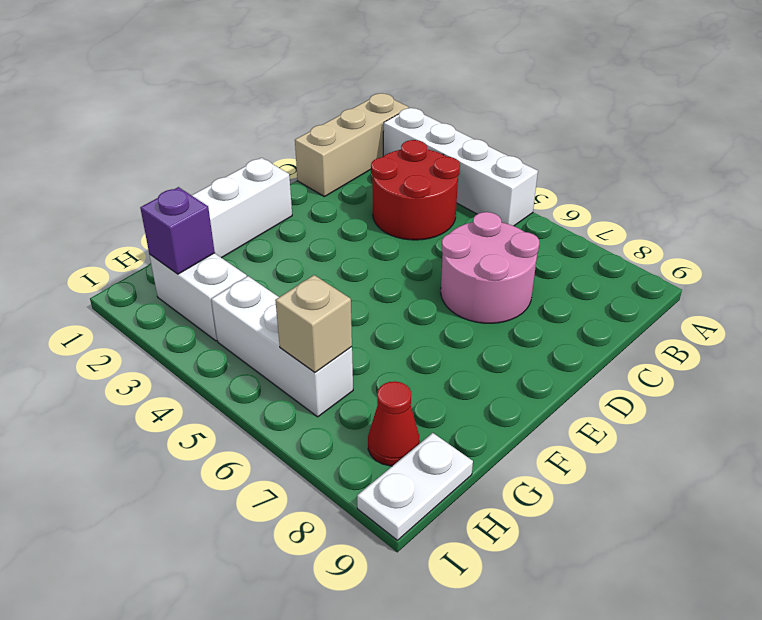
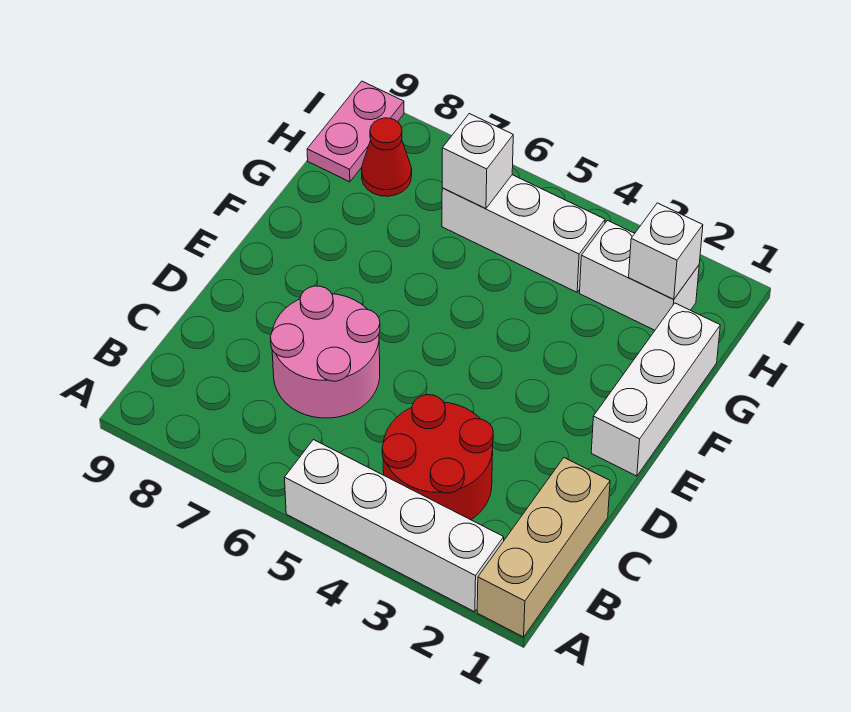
purple 1x1 brick [140,187,215,274] -> white 1x1 brick [629,203,703,300]
tan 1x1 brick [275,275,352,372] -> white 1x1 brick [442,114,513,209]
white 1x2 plate [357,433,473,540] -> pink 1x2 plate [307,81,404,182]

